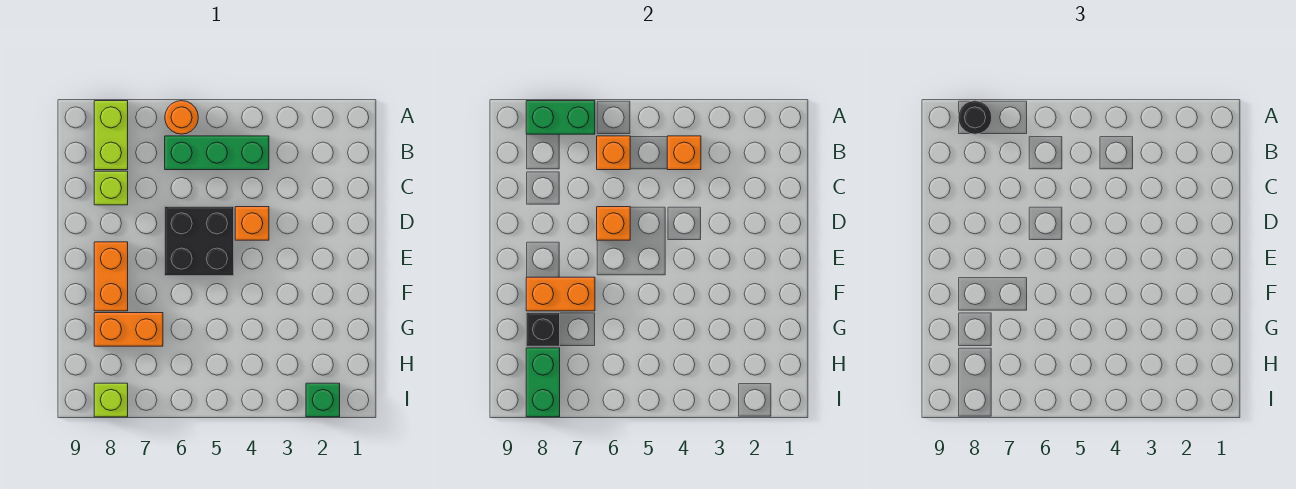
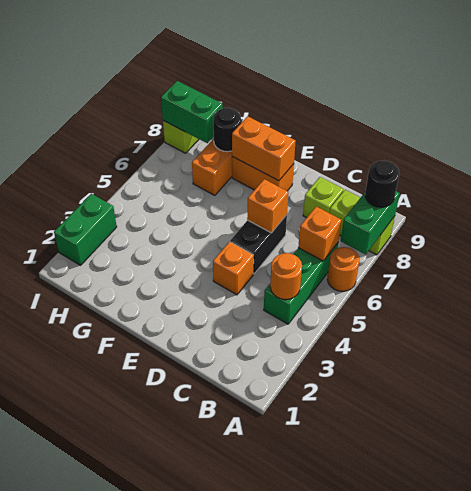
orange 1x1 brick [667,136,701,170] -> orange 1x1 round brick [270,253,302,299]
black 2x2 brick [165,207,234,276] -> black 1x2 brick [230,215,287,274]
orange 1x2 brick [526,277,595,311] -> orange 1x2 brick turned to [232,116,296,181]
black 1x1 brick [526,313,560,346] -> black 1x1 round brick [213,108,241,152]
green 1x1 brick [306,383,340,417] -> green 1x2 brick [54,194,117,265]

